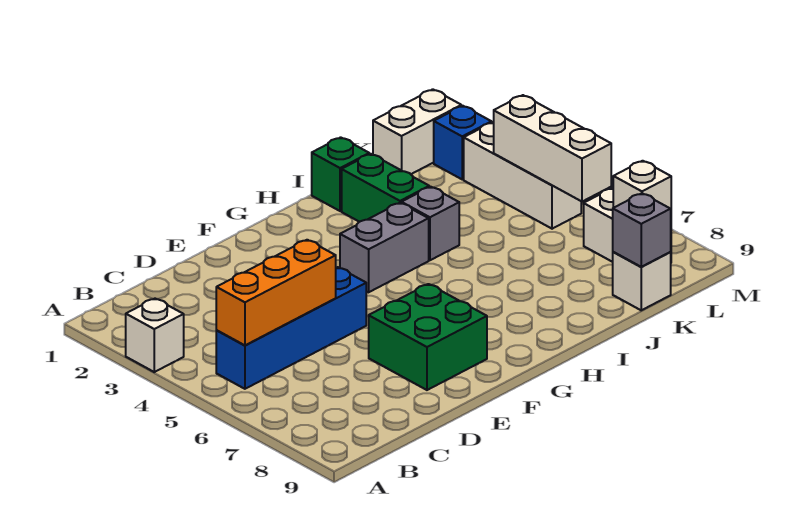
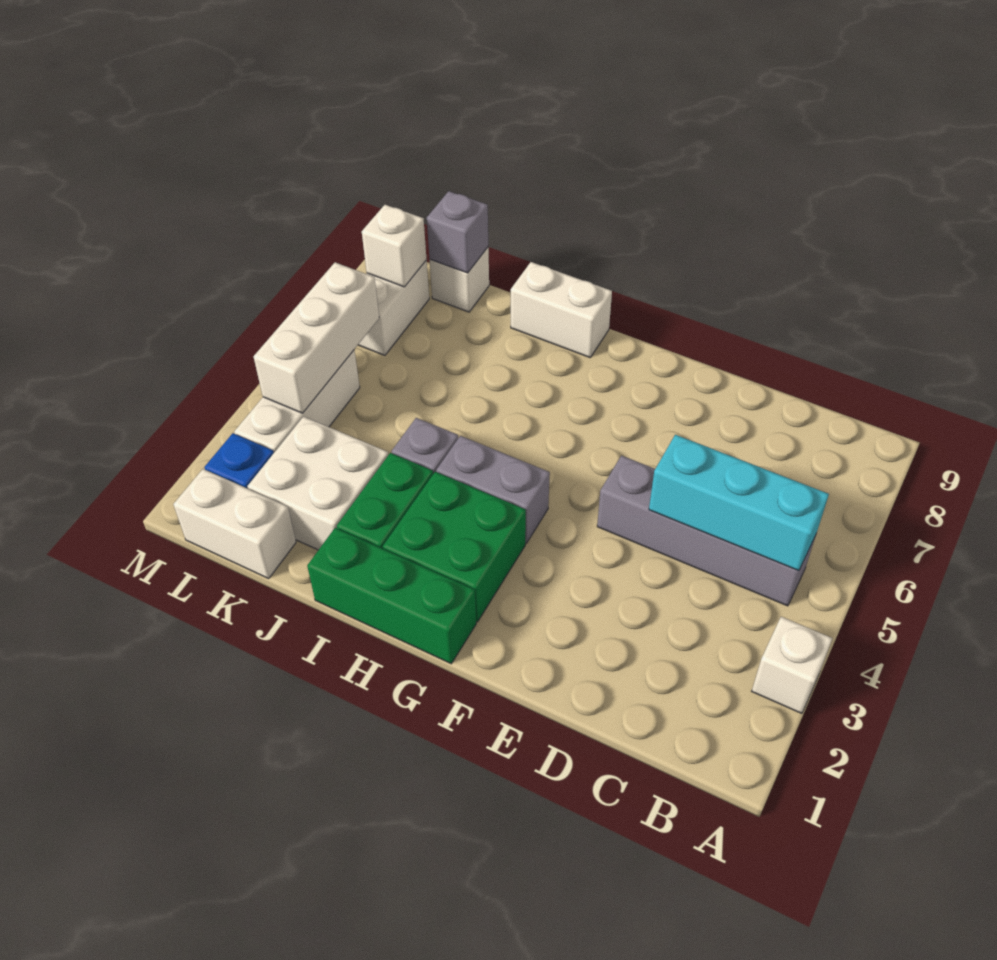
blue 1x4 brick [216,267,366,389] -> grey 1x4 brick [597,456,816,606]
orange 1x3 brick [216,240,336,345] -> cyan 1x3 brick [649,435,829,571]
green 2x2 brick [369,284,487,390] -> green 2x2 brick moved to [383,472,526,622]
none -> white 1x2 brick [511,262,612,357]
green 1x1 brick [312,137,369,211] -> green 1x3 brick [307,528,476,664]
none -> white 2x2 brick [247,417,388,550]

